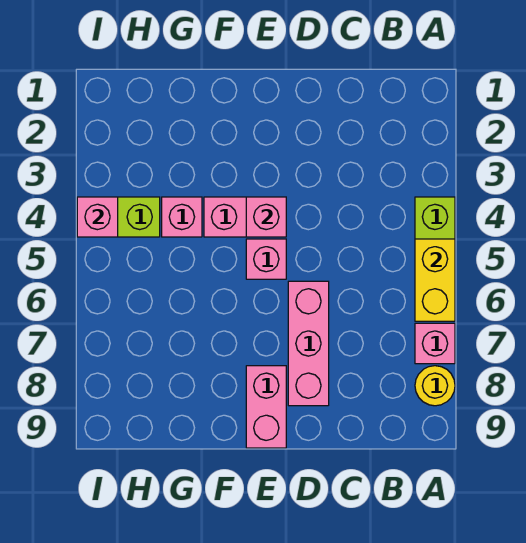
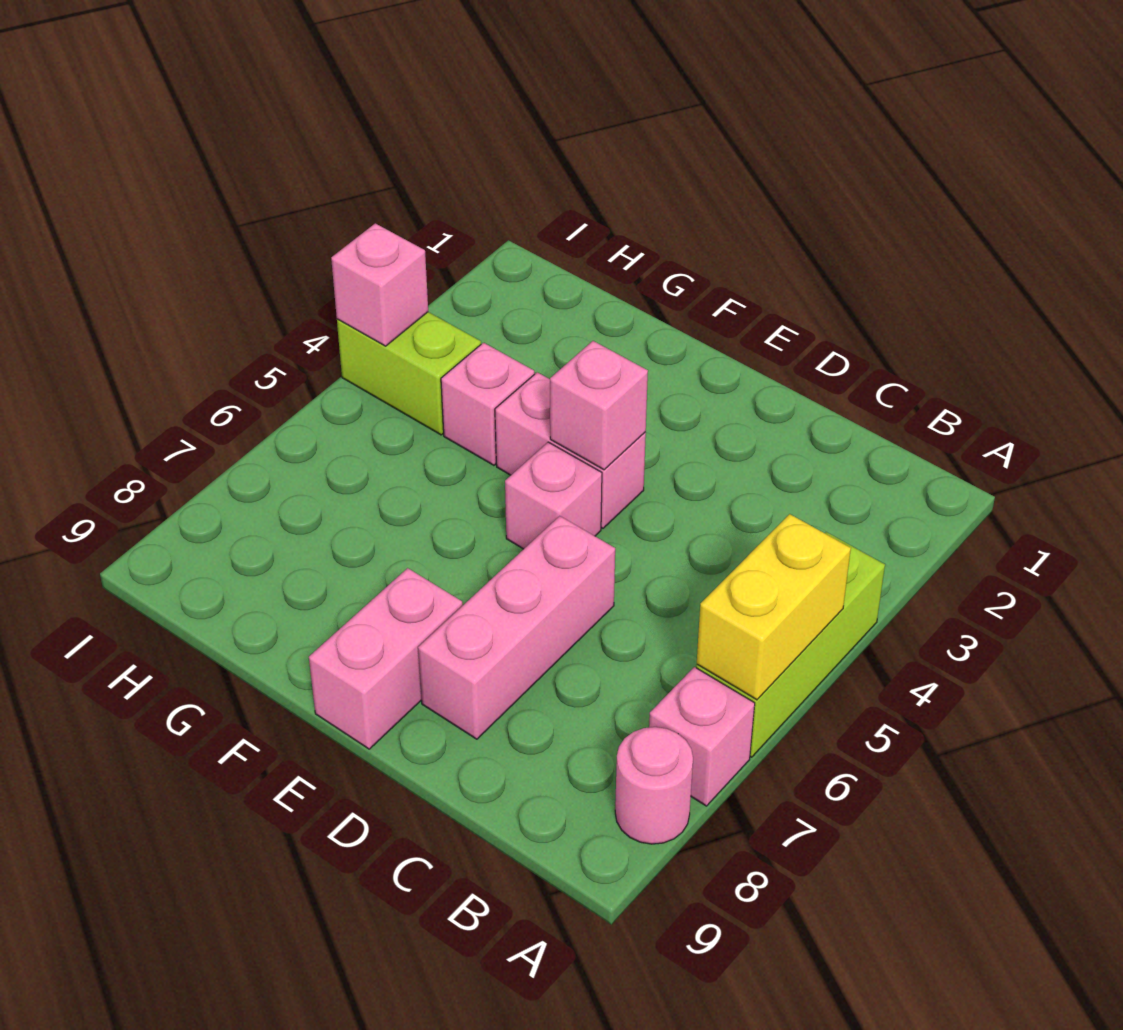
yellow 1x1 round brick [415,366,455,406] -> pink 1x1 round brick [615,727,693,844]

